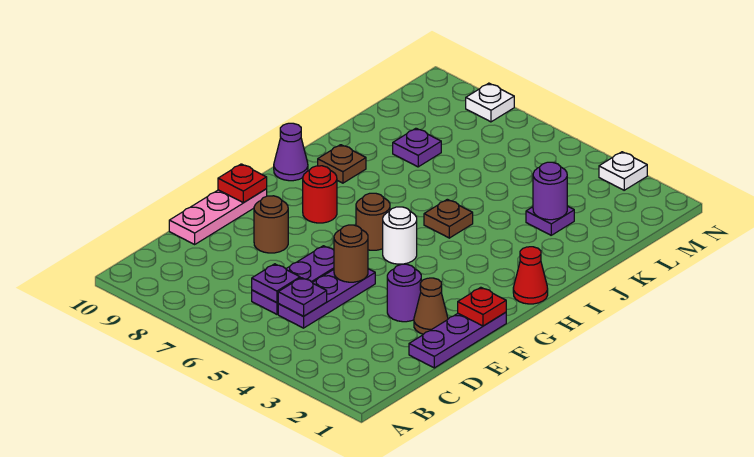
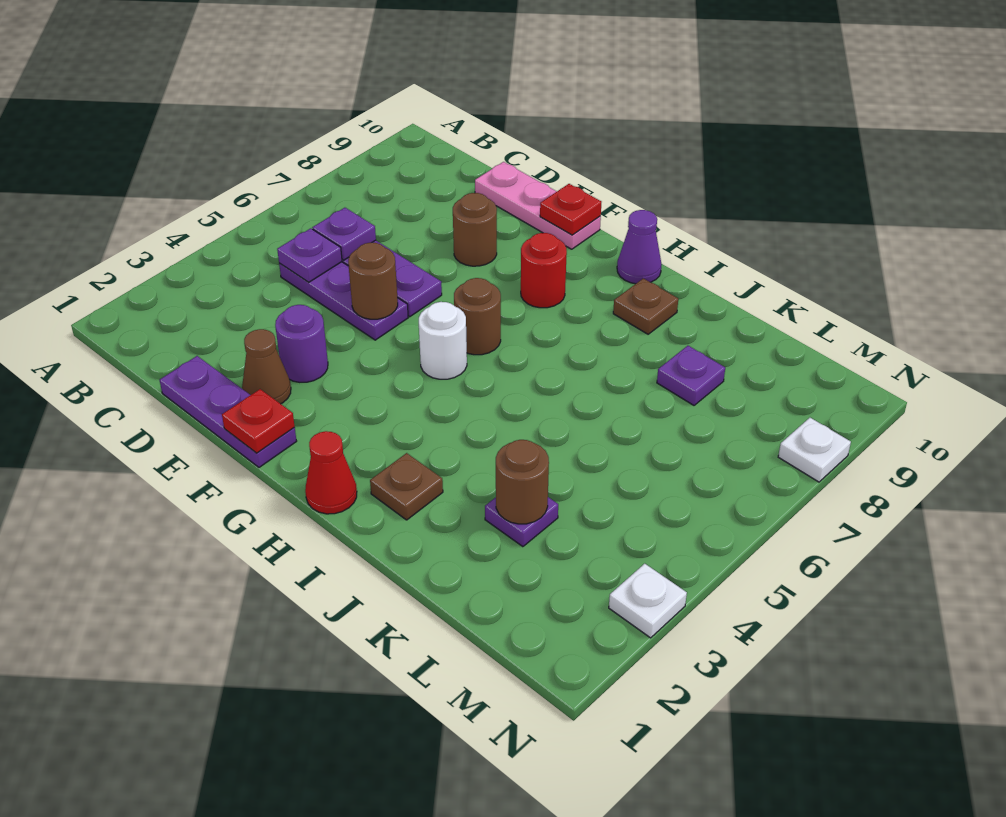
brown 1x1 plate [424,199,473,238] -> brown 1x1 plate moved to [370,453,443,520]
purple 1x1 round brick [533,162,567,220] -> brown 1x1 round brick [496,440,549,524]

